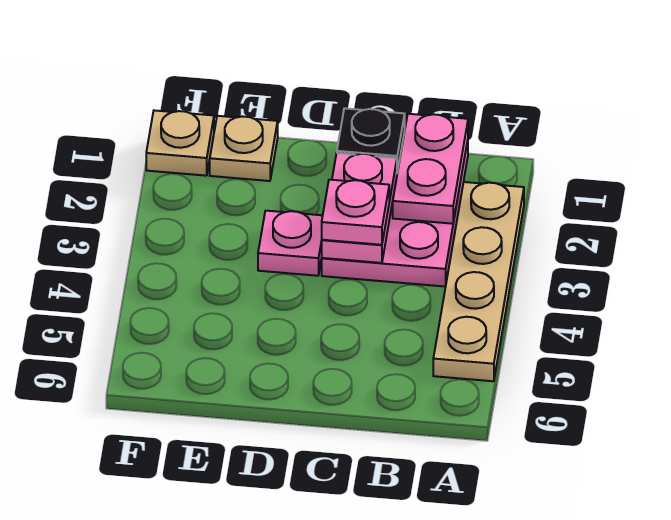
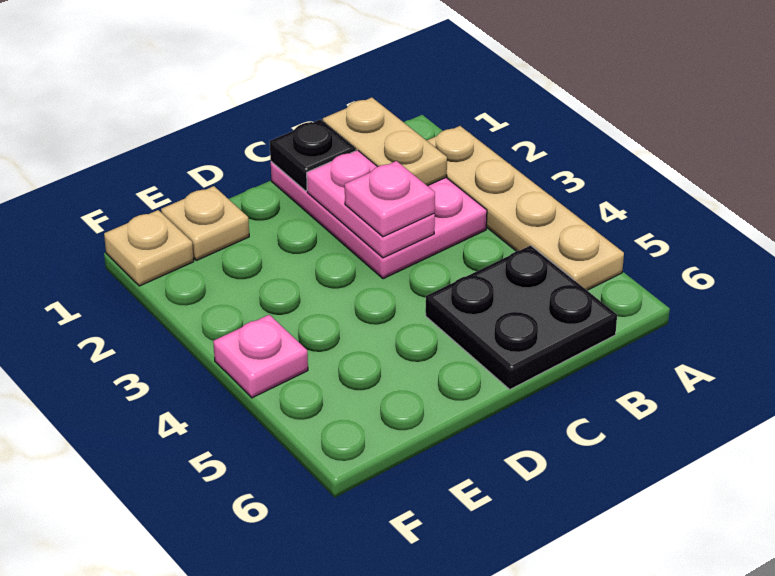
pink 1x2 plate [393,114,468,224] -> tan 1x2 plate [323,98,447,186]
none -> black 2x2 plate [426,245,617,389]
pink 1x1 plate [258,211,323,276] -> pink 1x1 plate moved to [213,315,308,398]

